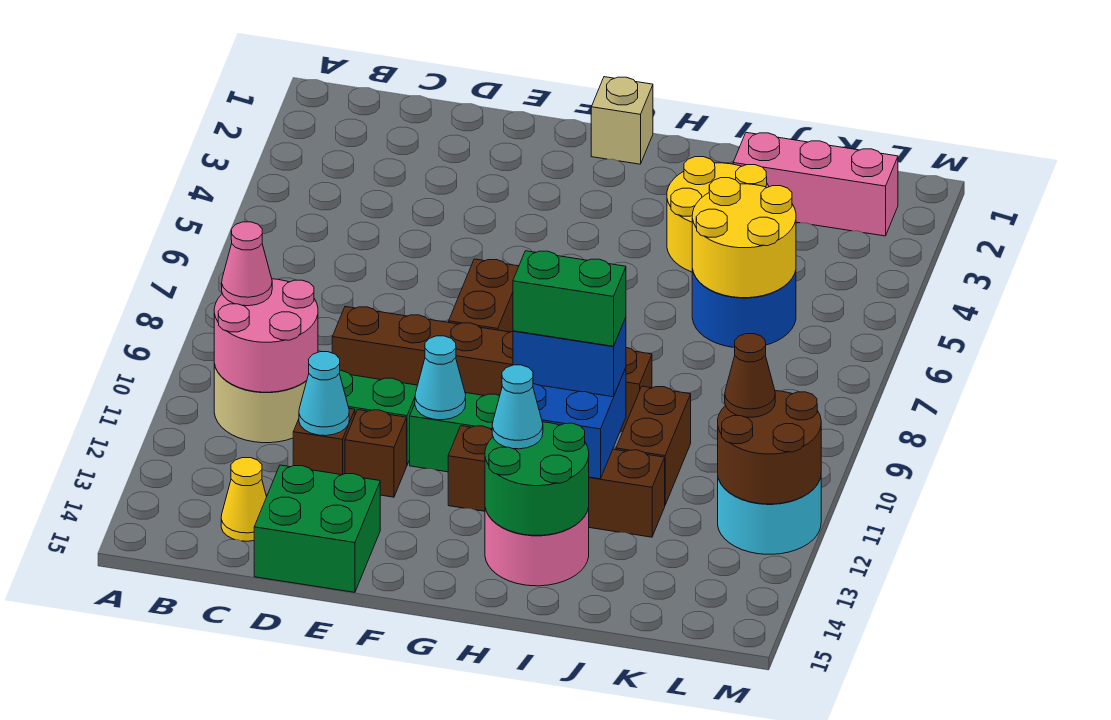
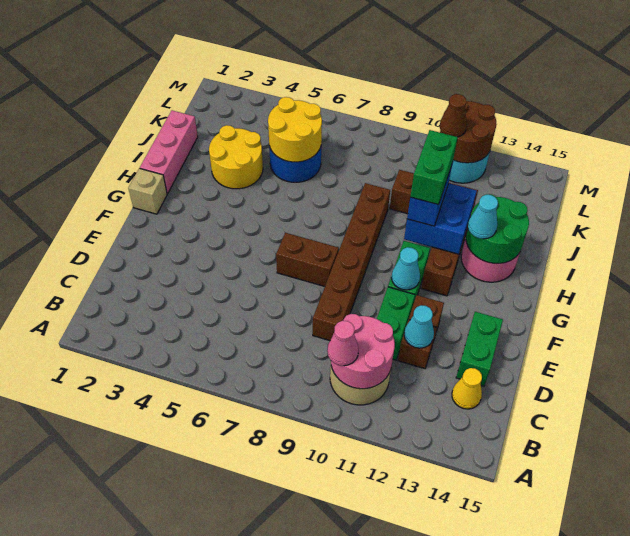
green 2x2 brick [254,465,380,592] -> green 1x2 brick [456,312,503,386]
pink 1x3 brick [733,133,898,236] -> pink 1x3 brick moved to [140,110,198,194]

